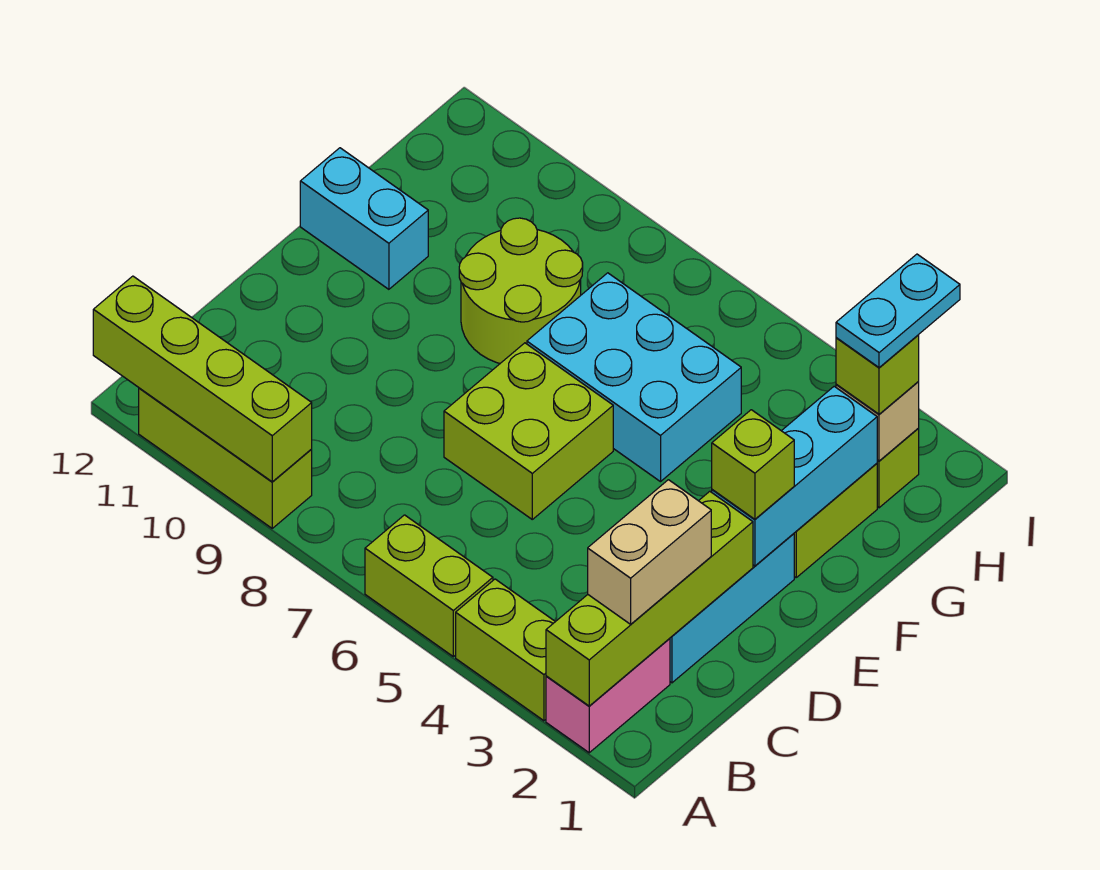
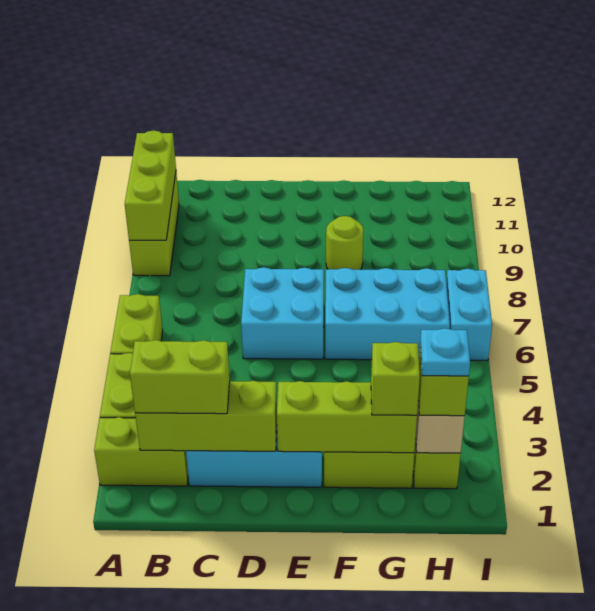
pink 1x2 brick [546,638,670,753] -> lime 1x2 brick [94,417,188,486]
lime 1x4 brick [546,491,753,706] -> lime 1x3 brick [135,381,277,451]
lime 1x4 brick [93,276,312,482] -> lime 1x3 brick [125,130,176,240]
tan 1x2 brick [588,480,711,624] -> lime 1x2 brick [130,340,230,414]
lime 2x2 brick [444,343,613,519] -> cyan 2x2 brick [241,267,324,359]
cyan 1x3 brick [712,386,877,566] -> lime 1x3 brick [277,381,417,453]
lime 1x1 brick [712,410,794,519] -> lime 1x1 brick moved to [371,342,420,415]
cyan 2x3 brick [527,273,741,482] -> cyan 2x3 brick turned to [325,268,450,360]
lime 2x2 round brick [459,218,583,363] -> lime 1x1 round brick [326,216,363,270]
cyan 1x2 brick [300,148,428,289] -> cyan 1x2 brick moved to [446,269,492,361]
cyan 1x2 plate [836,254,960,368] -> cyan 1x1 plate [420,328,470,376]

